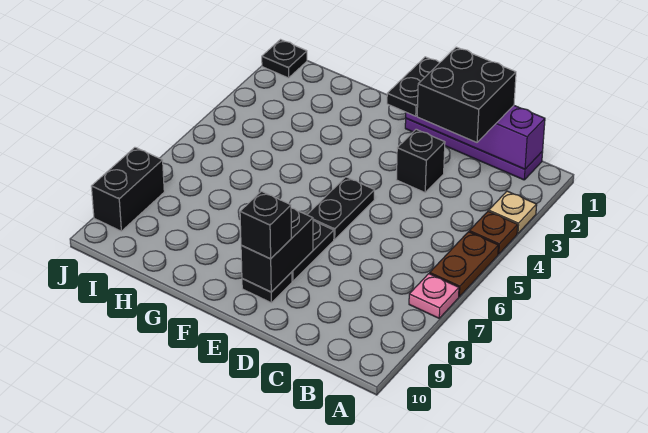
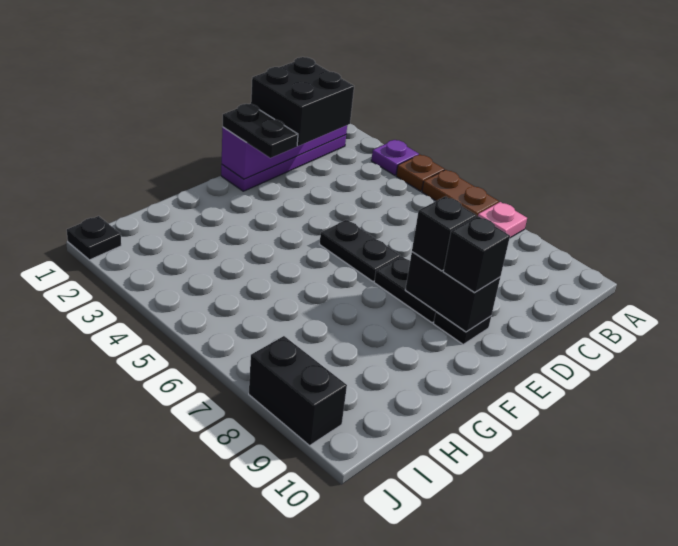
tan 1x1 plate [489,191,537,234] -> purple 1x1 plate [371,140,419,175]
black 1x1 brick [396,129,445,192] -> black 1x1 brick moved to [412,196,476,271]

